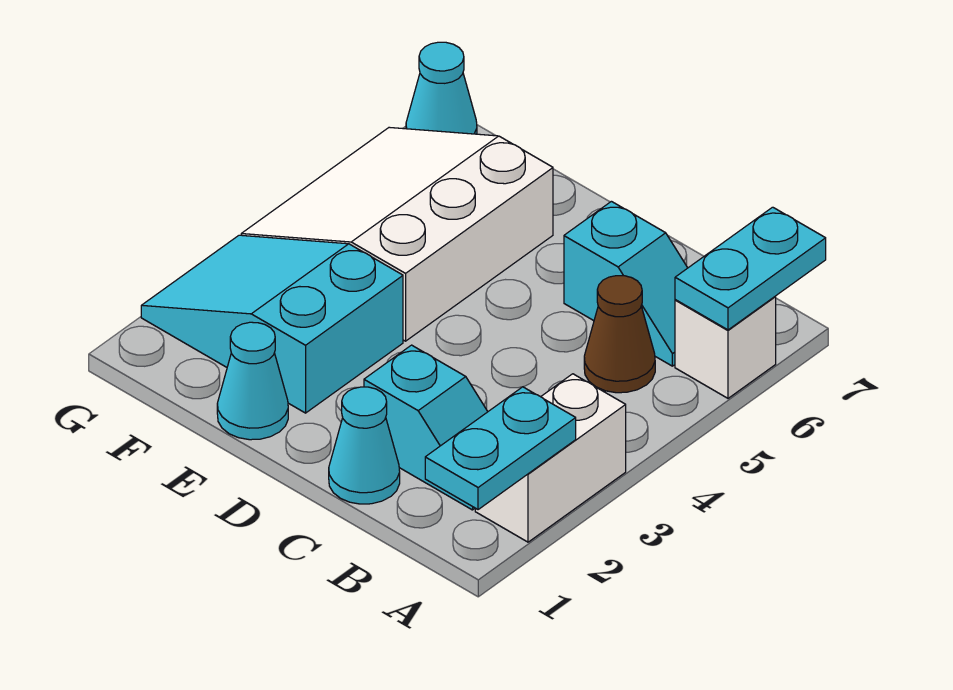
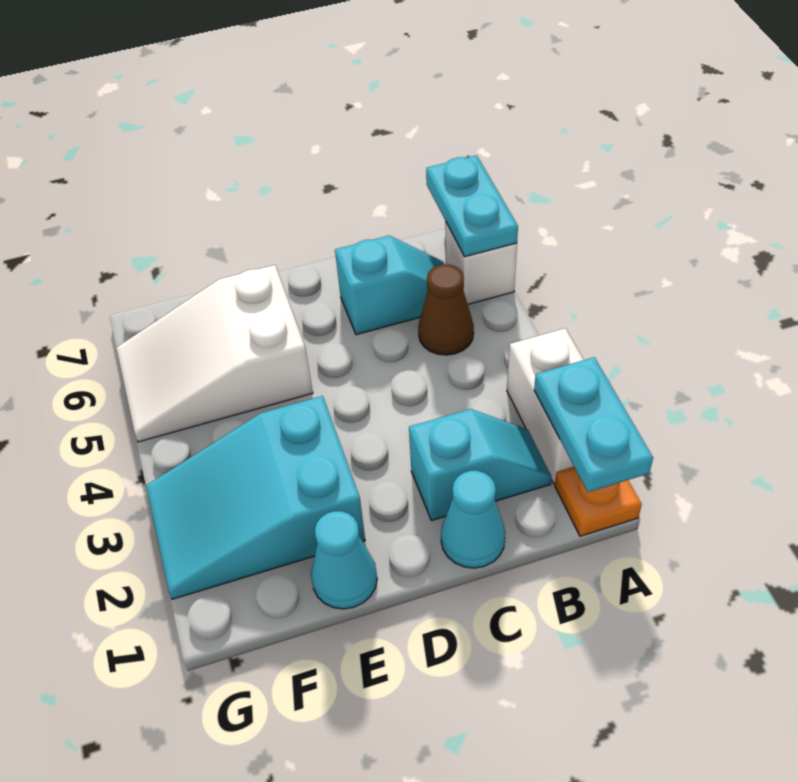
none -> orange 1x1 plate [555,467,642,536]
white 3x3 slope [241,127,553,341] -> white 2x3 slope [116,265,313,442]
cyan 1x1 cone [406,42,477,134] -> none

